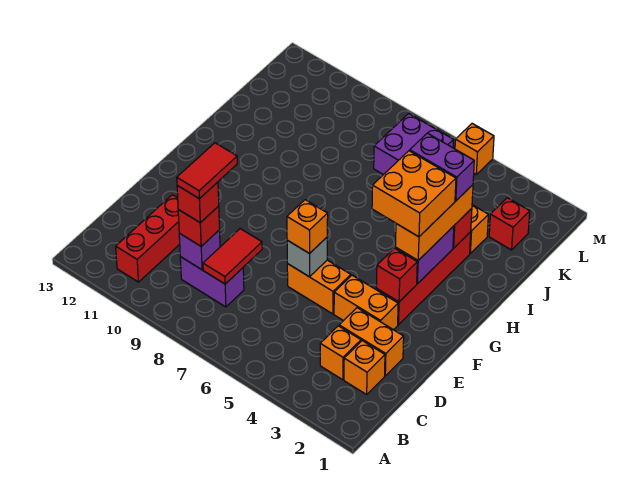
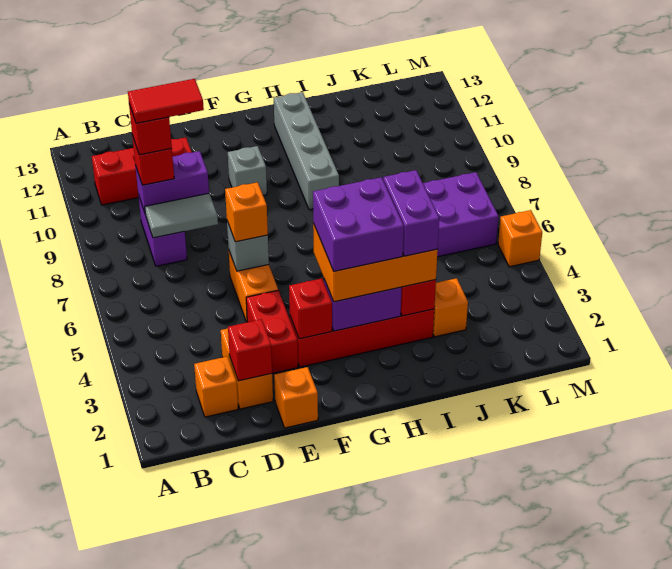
orange 1x1 brick [320,326,361,380] -> orange 1x1 brick moved to [274,367,318,428]
red 1x2 tile [203,229,262,284] -> grey 1x2 tile [145,193,218,238]
purple 1x1 brick [179,230,220,270] -> purple 1x2 brick [135,151,209,213]
orange 1x2 brick [334,275,398,330] -> red 1x2 brick [246,290,298,373]
none -> grey 1x1 brick [228,146,267,195]
orange 1x3 brick [395,185,473,260] -> orange 2x3 brick [313,223,438,302]
orange 2x2 brick [372,151,456,237] -> purple 2x2 brick [313,177,404,271]
none -> grey 1x4 brick [274,92,339,210]
red 1x1 brick [489,198,530,250] -> red 1x1 brick moved to [228,319,272,381]

